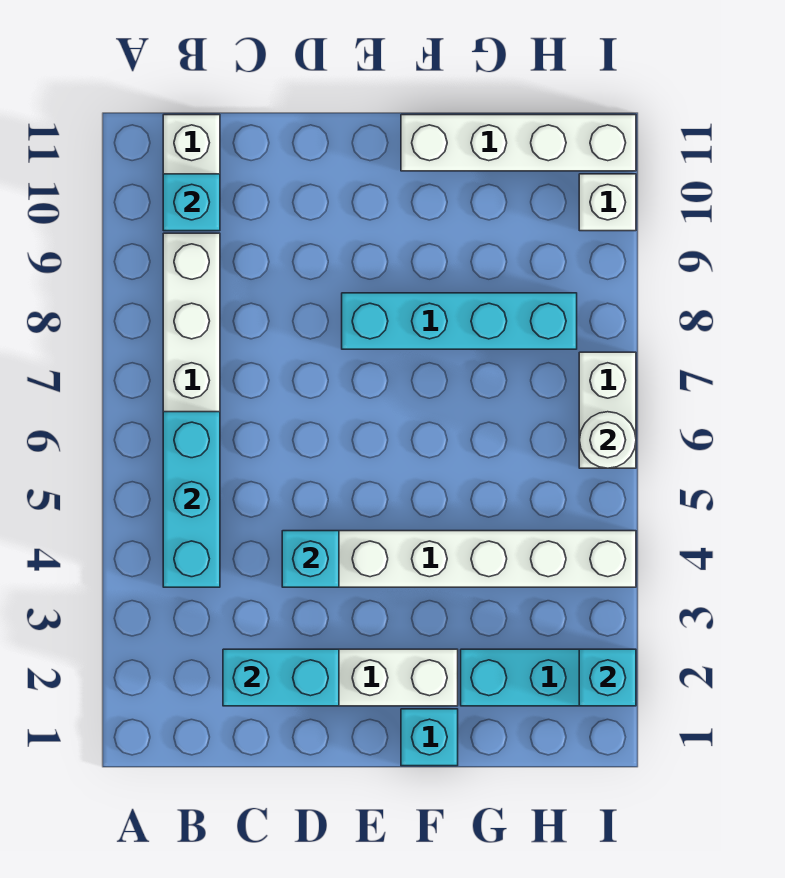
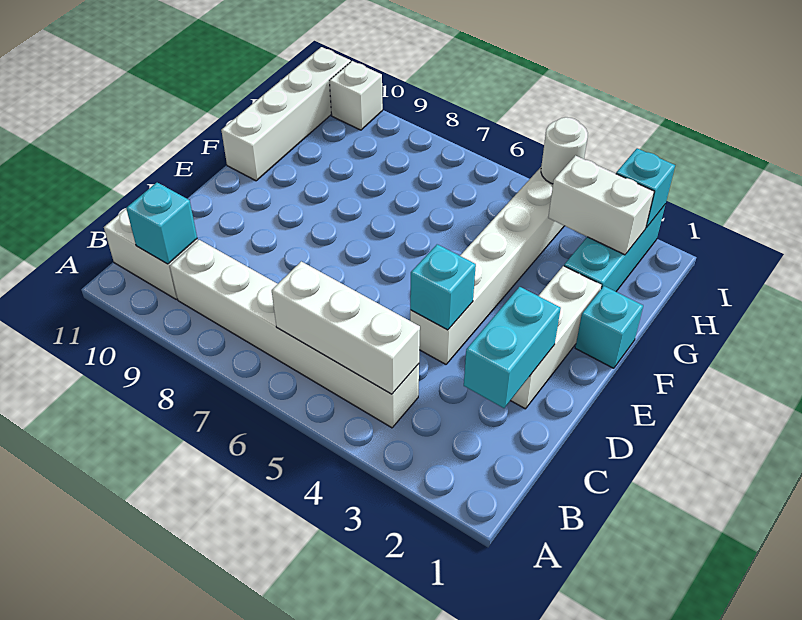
cyan 1x3 brick [163,412,220,587] -> white 1x3 brick [272,261,420,394]
cyan 1x4 brick [342,293,577,349] -> none
white 1x2 brick [579,352,636,468] -> white 1x2 brick moved to [548,156,654,255]
white 1x1 round brick [580,412,636,468] -> white 1x1 round brick moved to [541,117,588,184]

